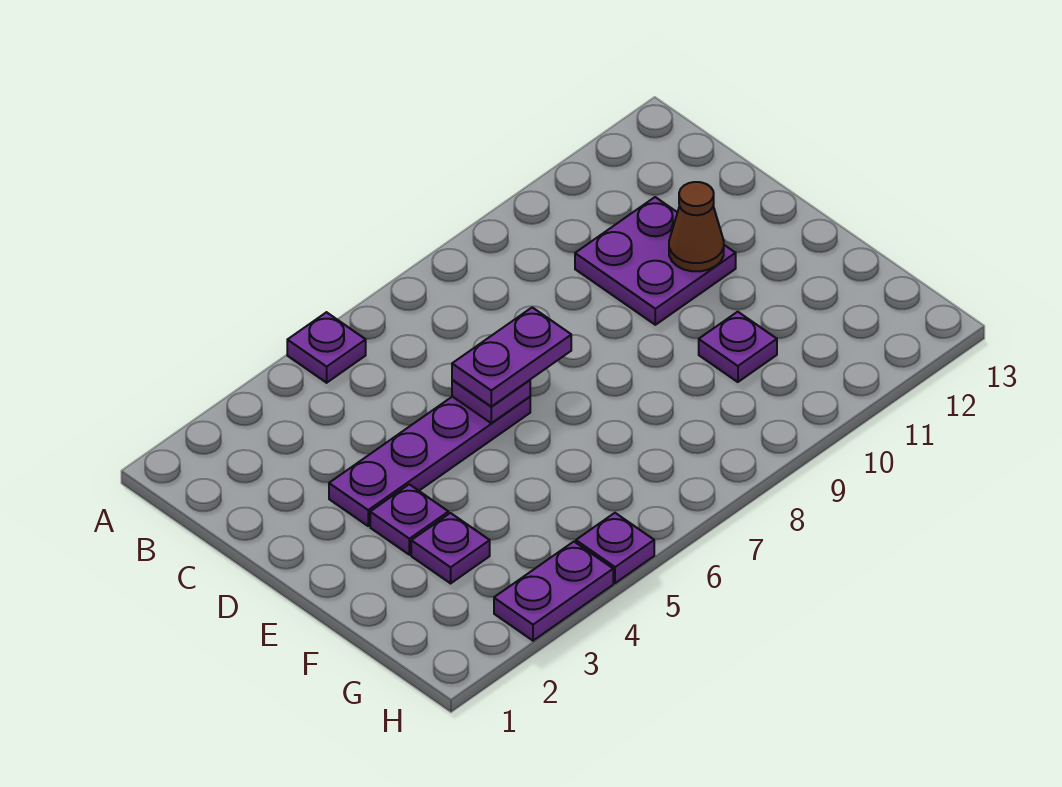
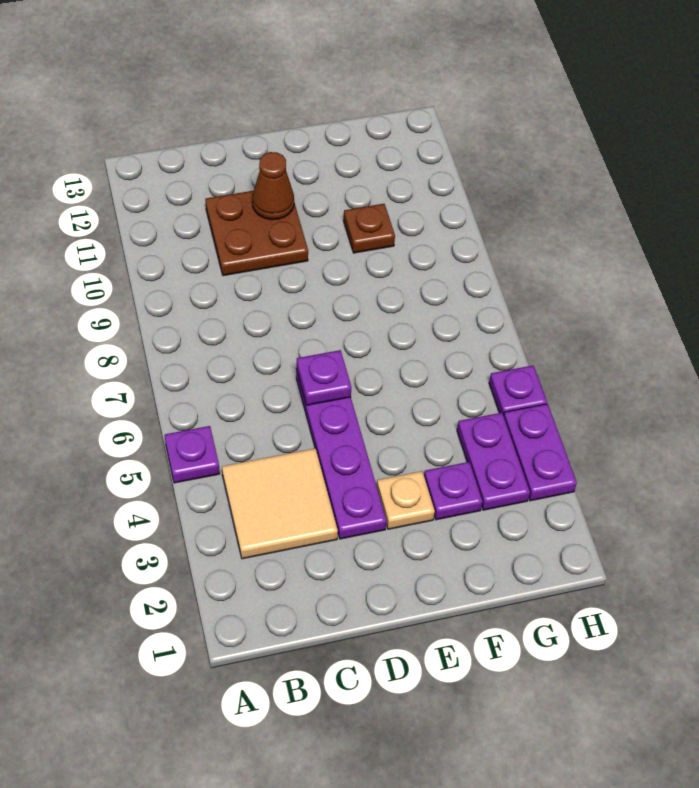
none -> tan 2x2 tile [222,448,338,559]
purple 2x2 plate [575,197,736,325] -> brown 2x2 plate [205,191,308,276]
purple 1x2 plate [452,307,571,406] -> purple 1x2 plate moved to [457,413,530,510]
purple 1x1 plate [370,484,449,555] -> tan 1x1 plate [377,471,435,529]
purple 1x1 plate [699,312,777,382] -> brown 1x1 plate [343,204,395,253]

